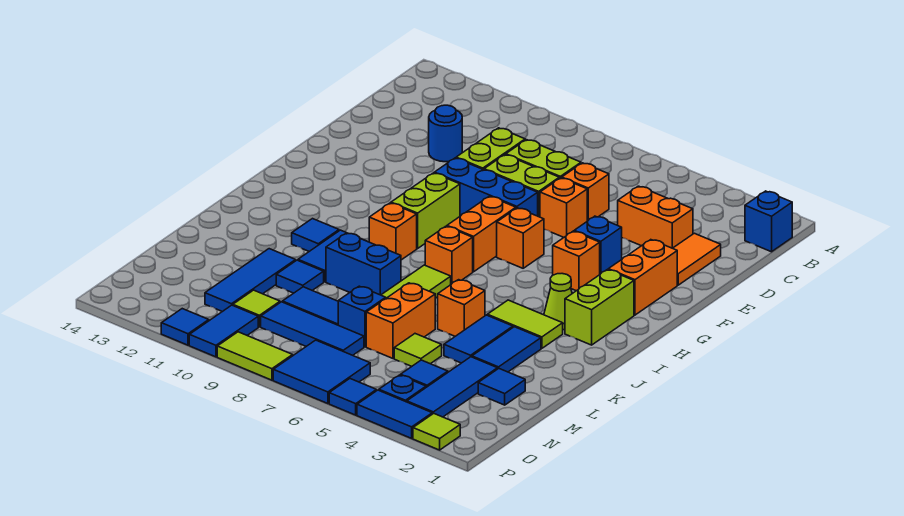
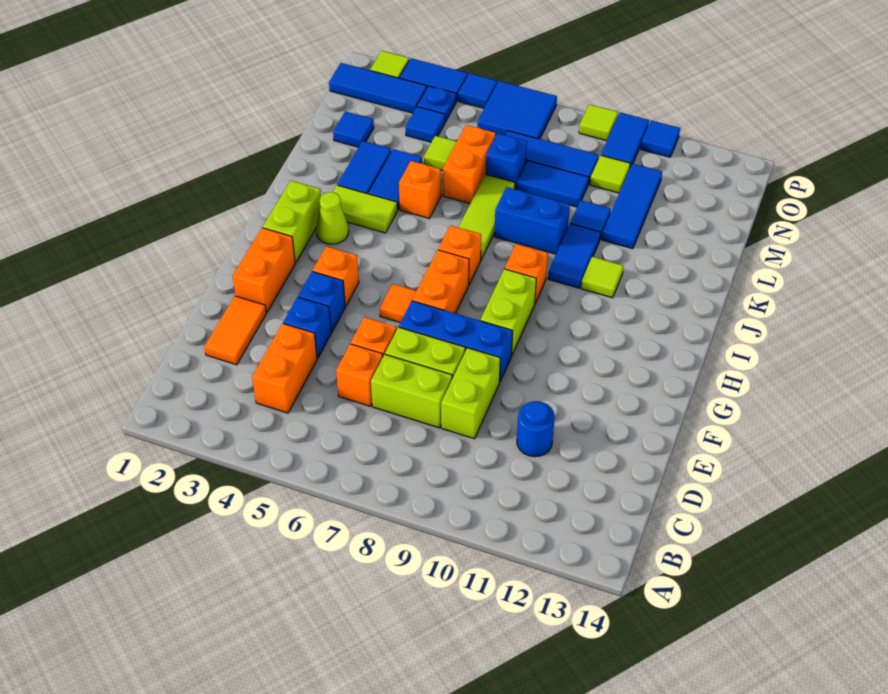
blue 1x1 brick [745,191,792,252] -> blue 1x1 brick moved to [283,297,331,358]
orange 1x2 brick [618,186,693,248] -> orange 1x2 brick turned to [252,323,317,413]
orange 1x1 brick [497,208,544,268] -> orange 1x1 tile [380,284,416,323]
blue 1x1 tile [292,219,339,251] -> lime 1x1 tile [581,257,624,298]
blue 1x3 tile [407,357,497,417] -> blue 1x3 tile turned to [329,63,427,113]
lime 1x2 tile [217,332,293,380] -> lime 1x1 tile [579,104,618,141]

